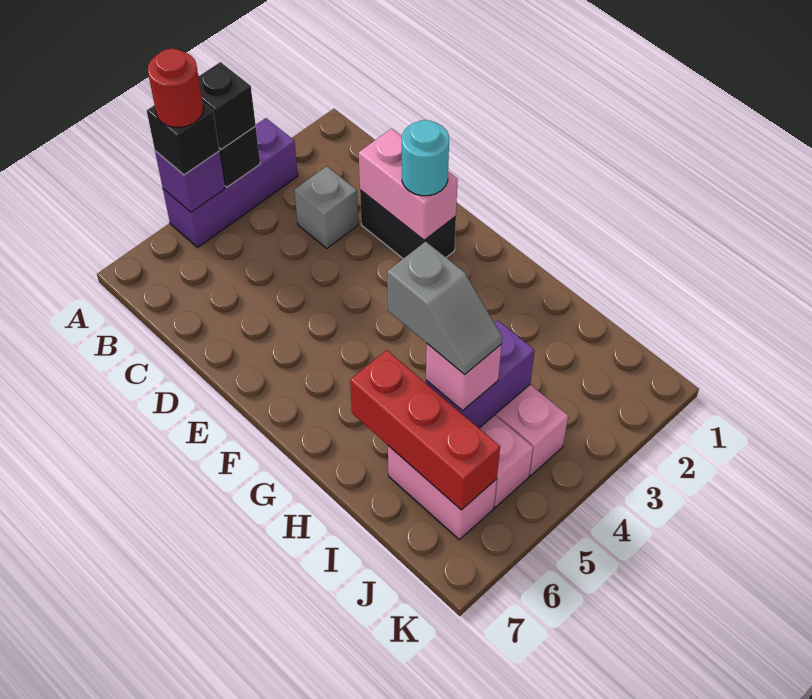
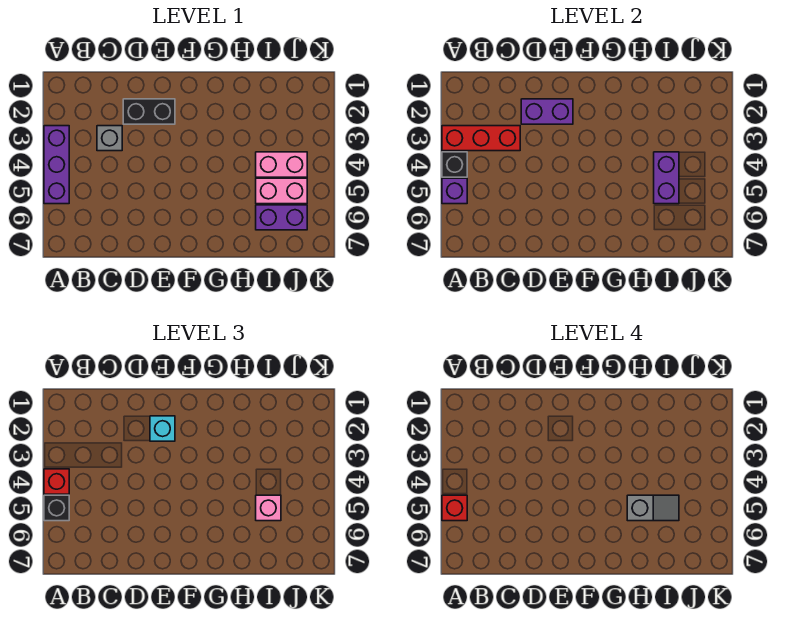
black 1x1 brick [198,62,256,149] -> red 1x1 brick [44,469,69,494]
red 1x1 round brick [148,49,203,127] -> red 1x1 brick [442,495,467,521]
pink 1x2 brick [359,129,458,240] -> purple 1x2 brick [521,99,573,124]
cyan 1x1 round brick [402,120,449,196] -> cyan 1x1 brick [150,416,175,441]
red 1x3 brick [350,350,500,510] -> red 1x3 brick moved to [442,126,520,151]
pink 1x2 brick [388,446,497,540] -> purple 1x2 brick [256,205,307,230]

